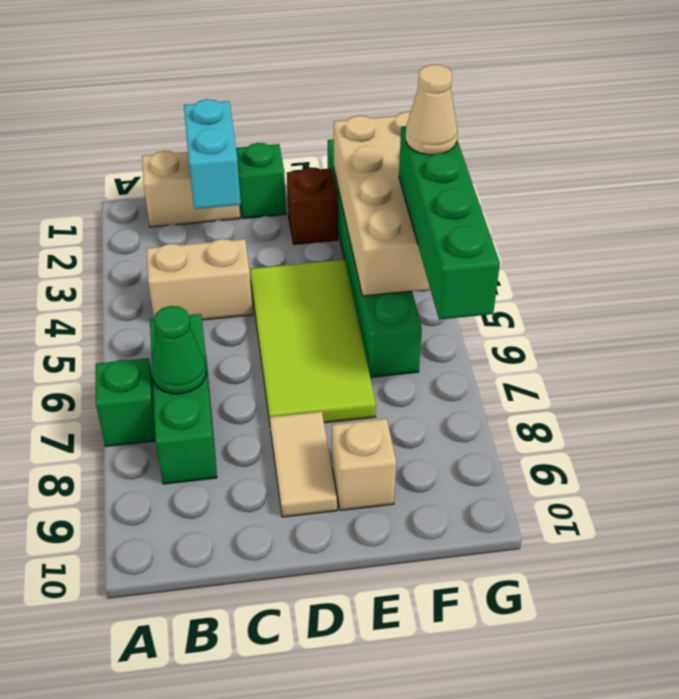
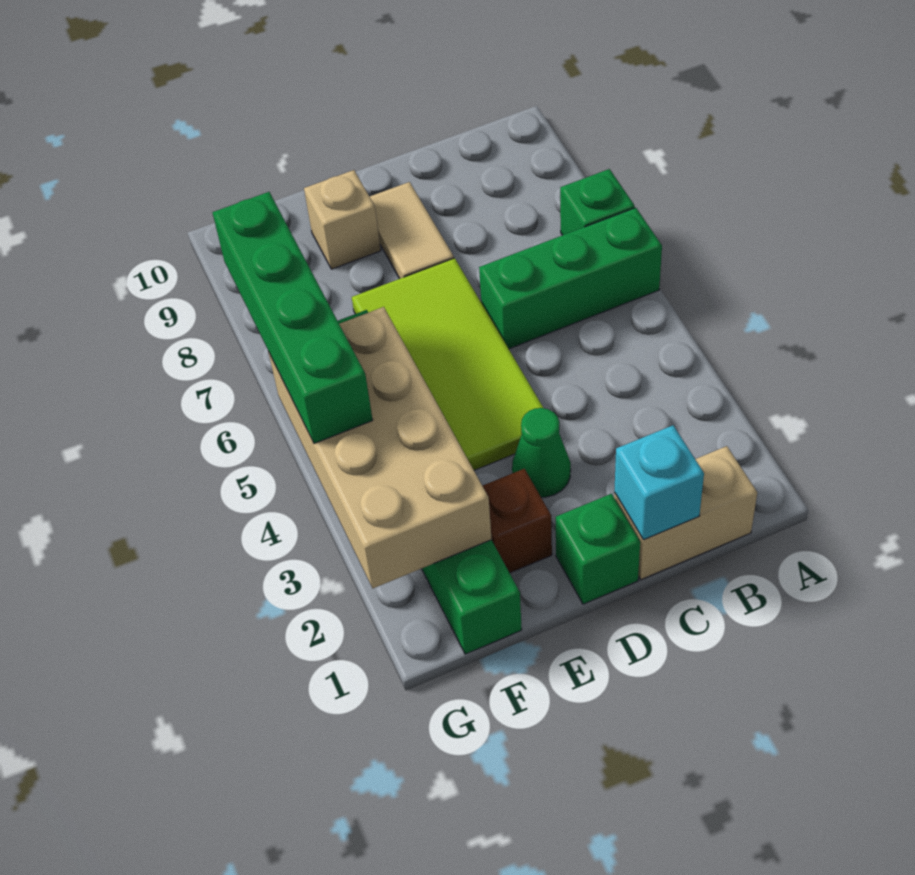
tan 1x2 brick [146,239,253,320] -> none
green 1x3 brick [150,314,217,484] -> green 1x3 brick turned to [479,208,662,349]
green 1x1 cone [151,306,206,394] -> green 1x1 cone moved to [512,408,571,497]
cyan 1x2 brick [184,99,241,209] -> cyan 1x1 brick [614,425,704,540]
tan 1x1 cone [406,65,458,155] -> none

